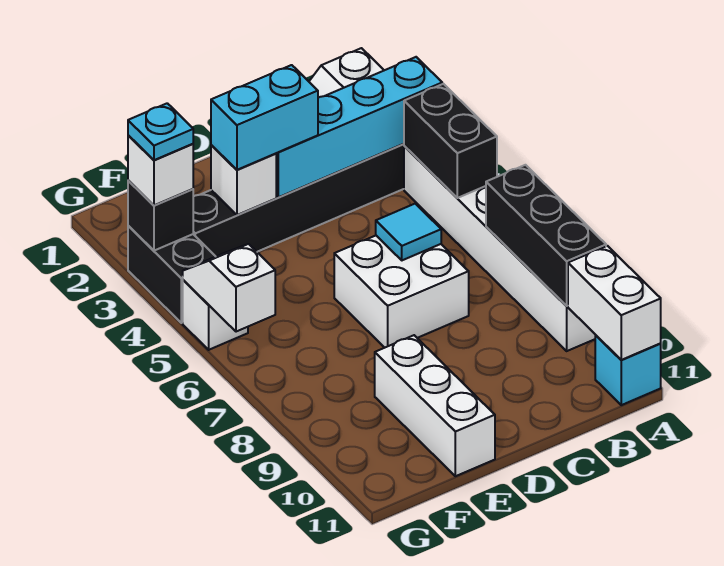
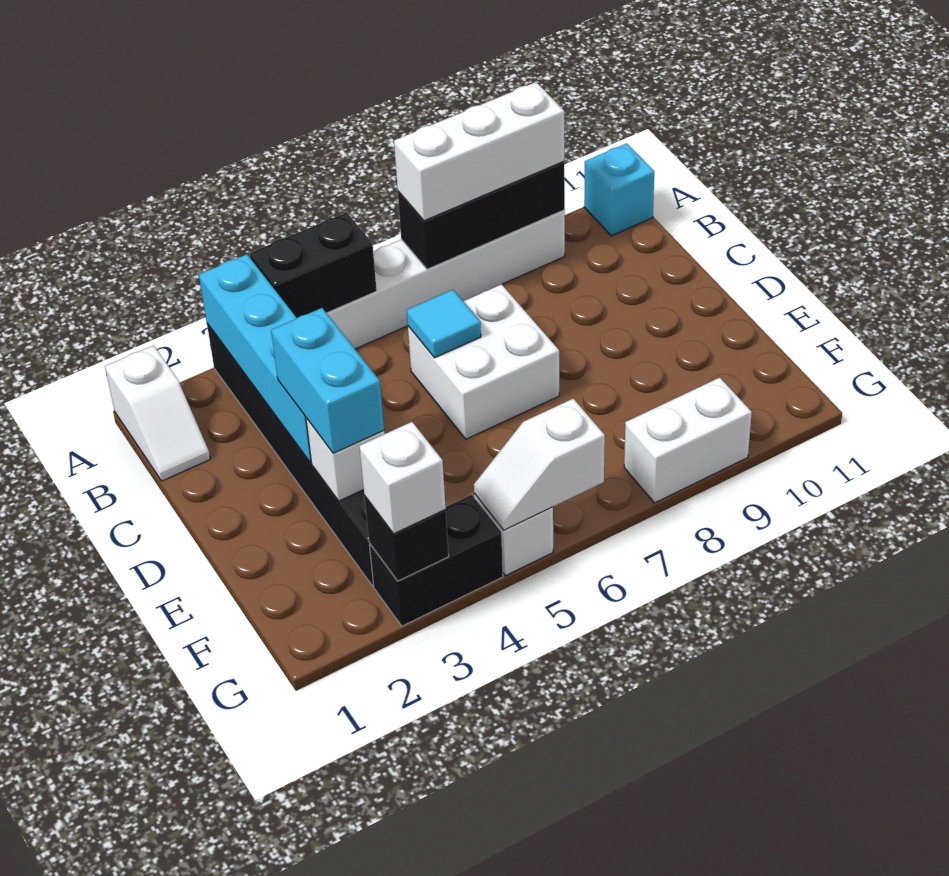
white 1x2 brick [568,246,661,360] -> white 1x2 brick moved to [624,378,752,503]
white 1x3 brick [375,335,495,476] -> white 1x3 brick moved to [394,82,564,221]
cyan 1x1 plate [128,103,193,160] -> none

